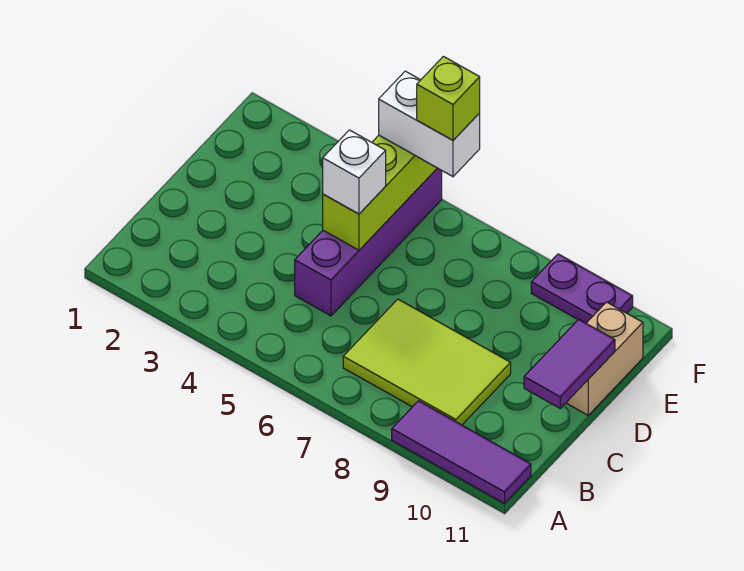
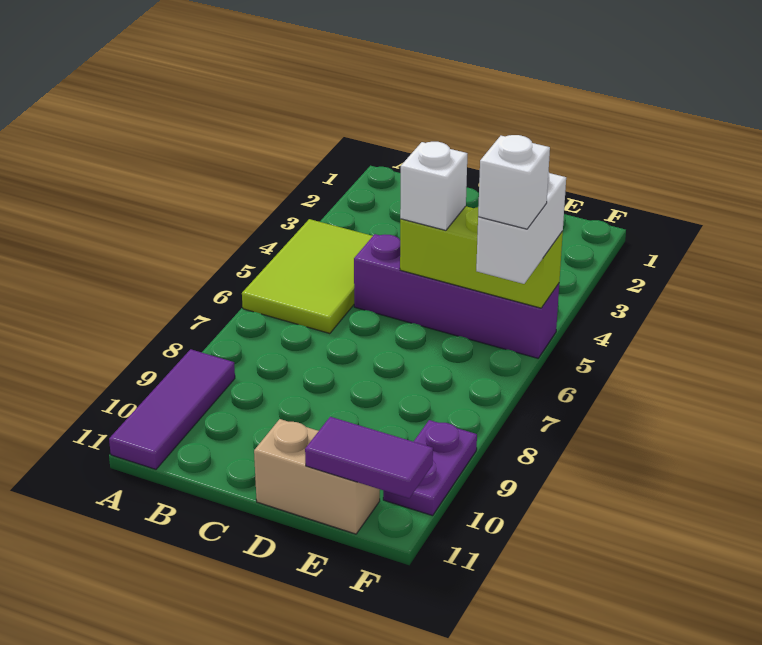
lime 2x3 tile [343,299,511,425] -> lime 2x3 tile moved to [242,219,373,334]
purple 1x2 tile [524,319,615,408] -> purple 1x2 tile moved to [305,417,433,498]
lime 1x1 brick [417,56,480,140] -> white 1x1 brick [478,135,550,229]

